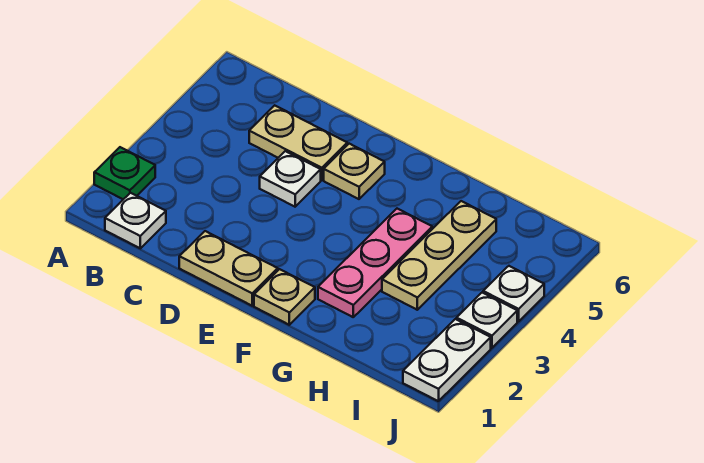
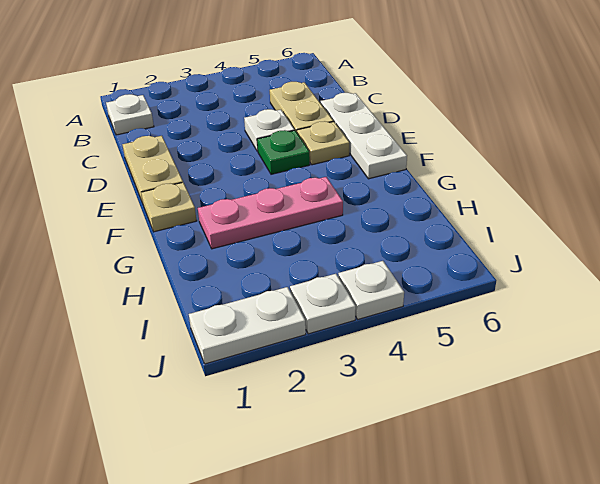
green 1x1 plate [94,147,155,199] -> green 1x1 plate moved to [257,130,310,174]
none -> white 1x3 plate [321,93,407,179]
tan 1x3 plate [382,201,496,310] -> none

